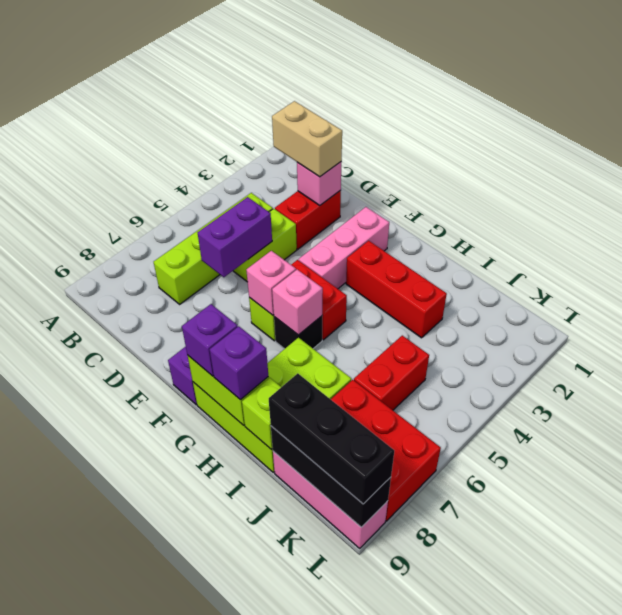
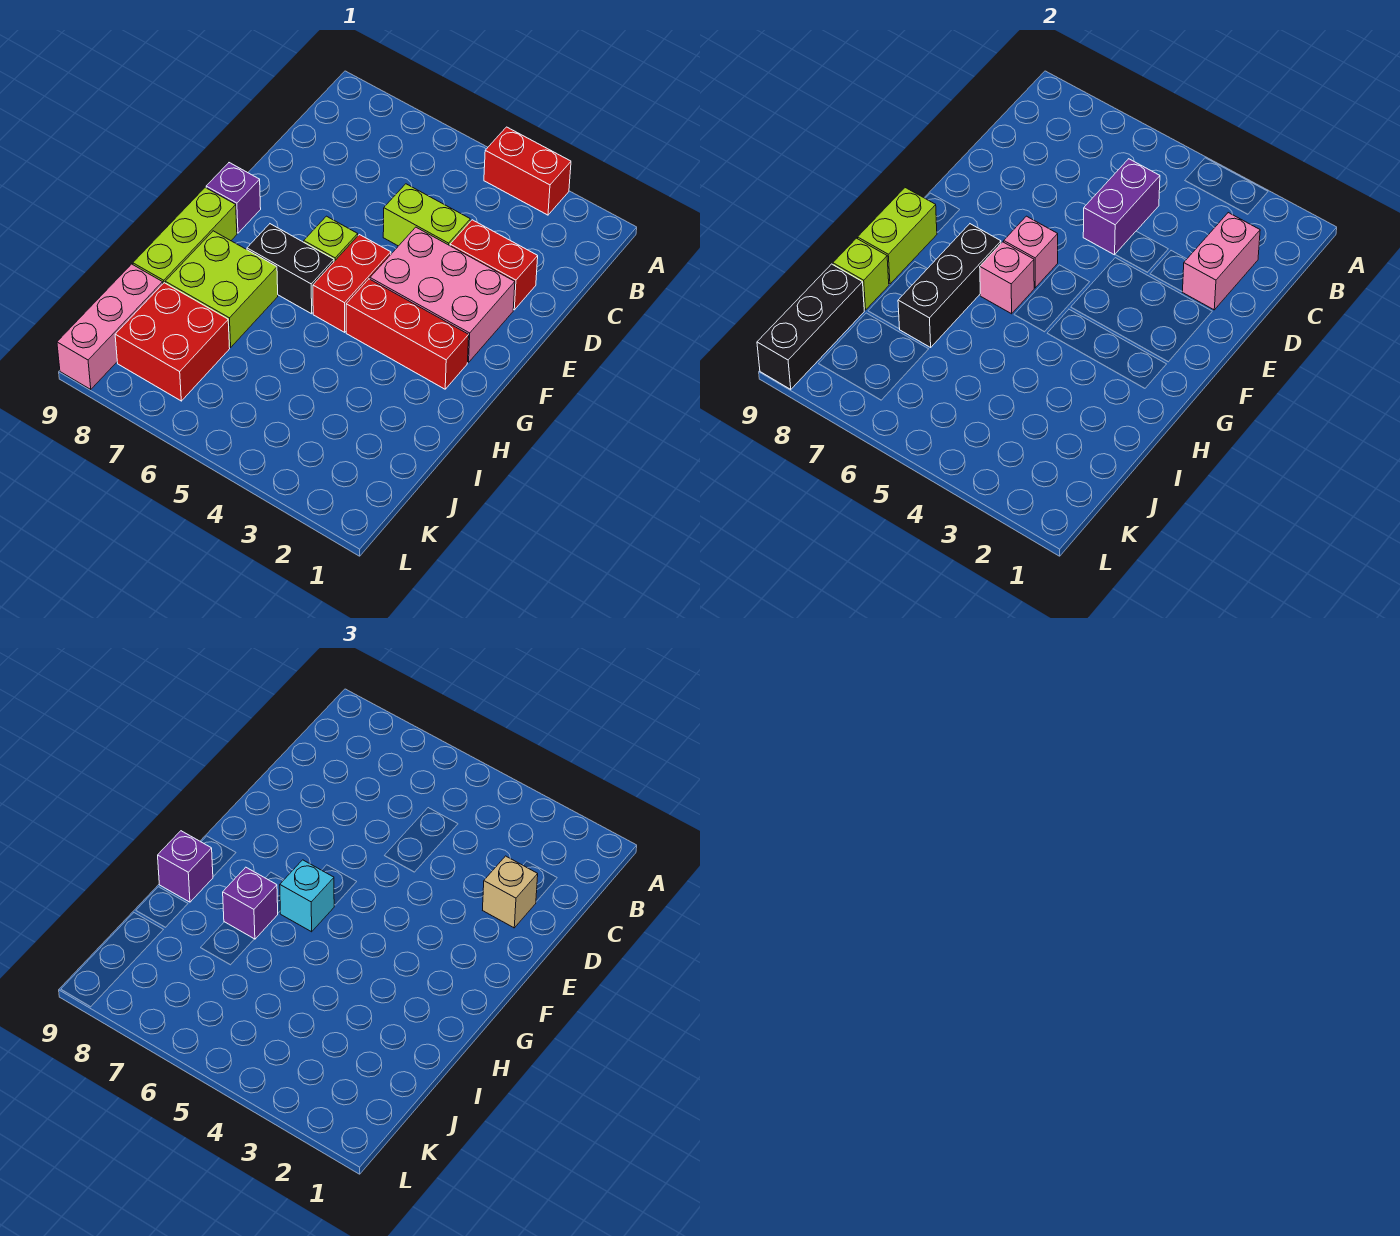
tan 1x2 brick [272,101,342,177] -> tan 1x1 brick [483,856,538,928]
lime 1x4 brick [154,193,273,304] -> none
pink 1x1 brick [297,162,342,205] -> pink 1x2 brick [1183,213,1260,310]
purple 1x2 brick [198,197,272,277] -> purple 1x2 brick turned to [1083,159,1160,255]
pink 1x3 brick [299,207,389,289] -> pink 2x3 brick [370,227,515,363]
red 1x3 brick [346,241,447,338] -> red 1x3 brick turned to [346,279,469,389]
black 1x1 brick [274,316,322,349] -> black 1x2 brick [247,224,334,314]
none -> cyan 1x1 brick [280,860,334,932]
purple 1x1 brick [182,304,238,376] -> purple 1x1 brick moved to [223,867,278,939]
red 1x2 brick [354,336,429,410] -> red 1x2 brick moved to [484,127,571,215]
red 2x3 brick [331,380,441,521] -> red 2x2 brick [115,283,230,401]
black 1x3 brick [269,373,394,504] -> black 1x3 brick moved to [898,224,1001,347]

